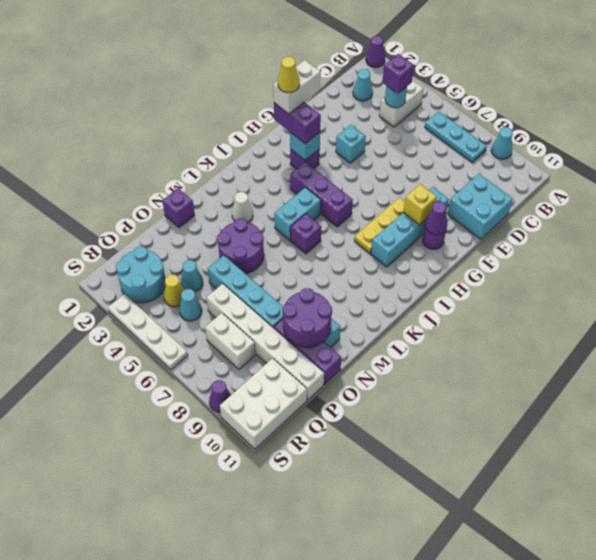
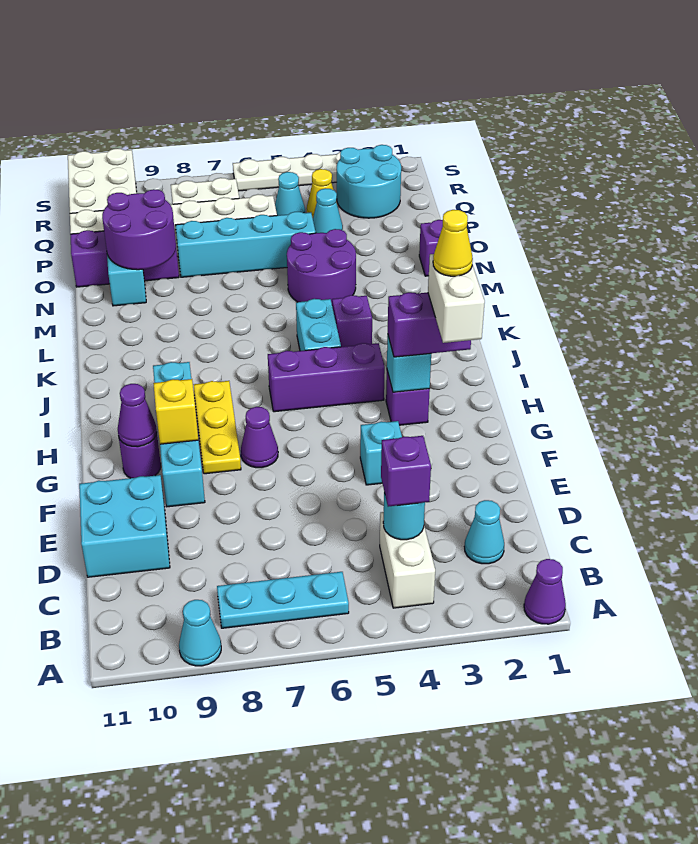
purple 1x1 brick [290,214,321,254] -> purple 1x1 brick moved to [332,295,372,347]
white 1x1 cone [232,192,253,222] -> none
purple 1x1 cone [209,380,231,412] -> purple 1x1 cone moved to [241,407,278,468]

